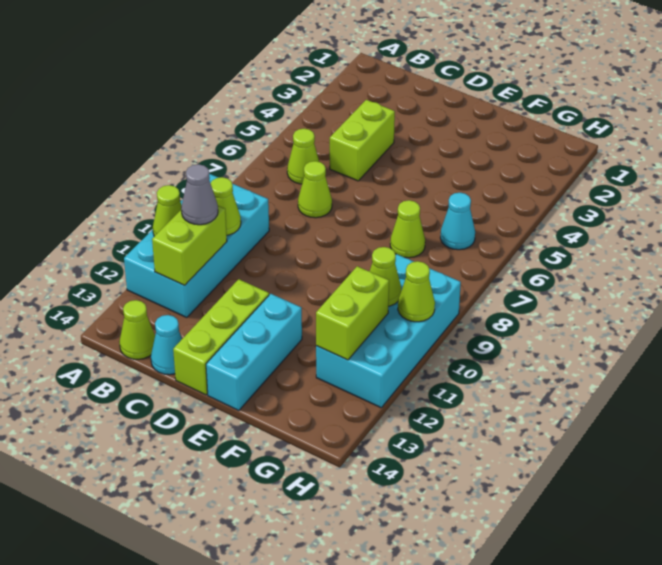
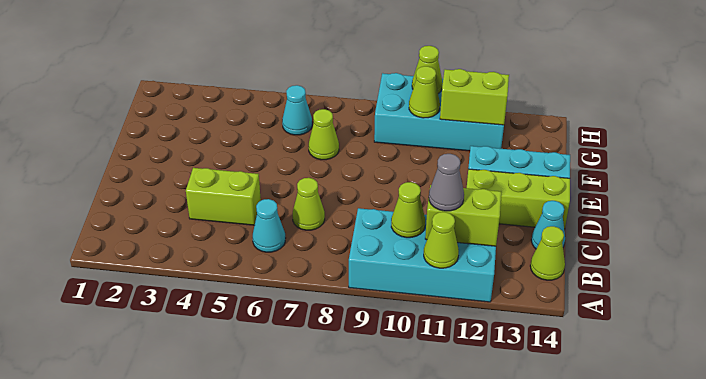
lime 1x1 cone [287,129,319,184] -> cyan 1x1 cone [252,199,286,252]

